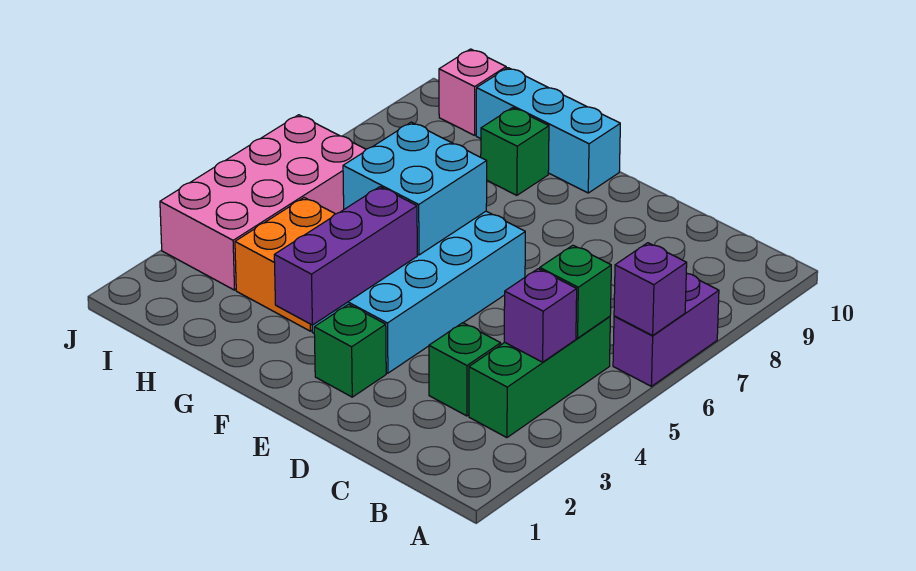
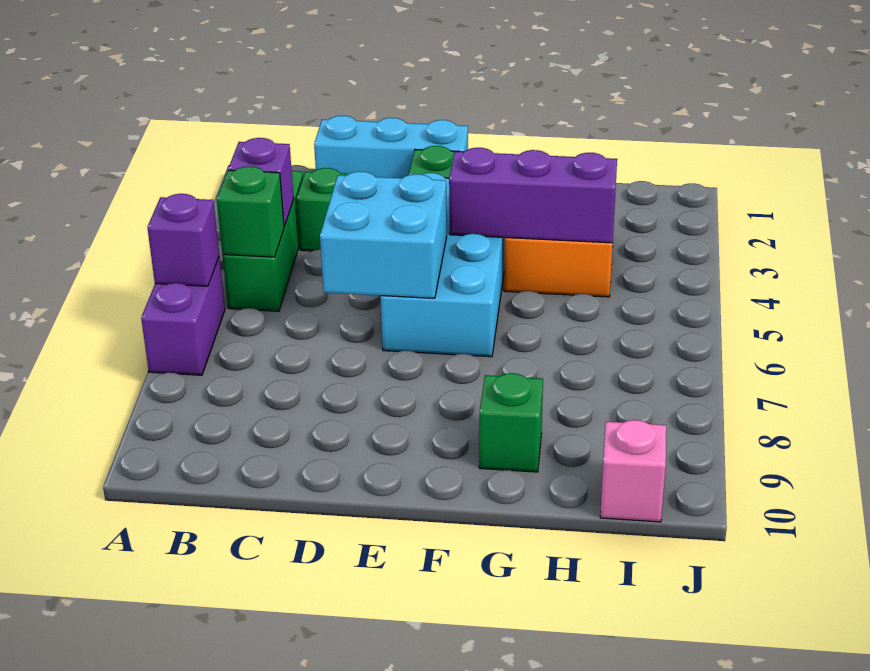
purple 1x3 brick [274,187,417,325] -> purple 1x3 brick turned to [449,148,617,243]
cyan 2x2 brick [343,122,487,255] -> cyan 2x2 brick moved to [320,172,447,298]
cyan 1x3 brick [476,68,620,193] -> cyan 1x3 brick moved to [314,116,468,178]
pink 2x4 brick [160,115,366,290] -> none

